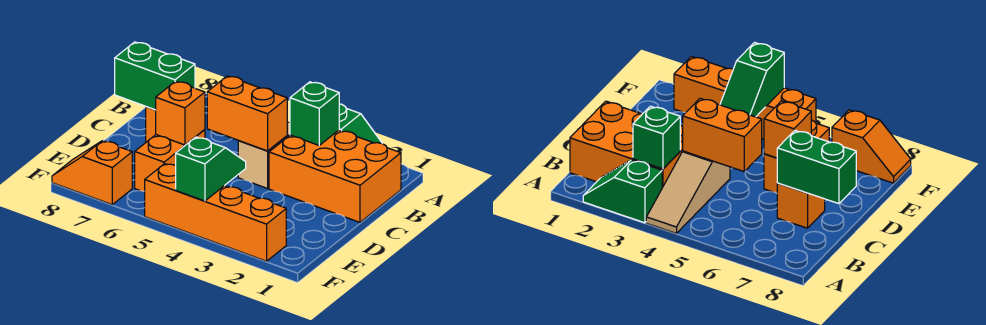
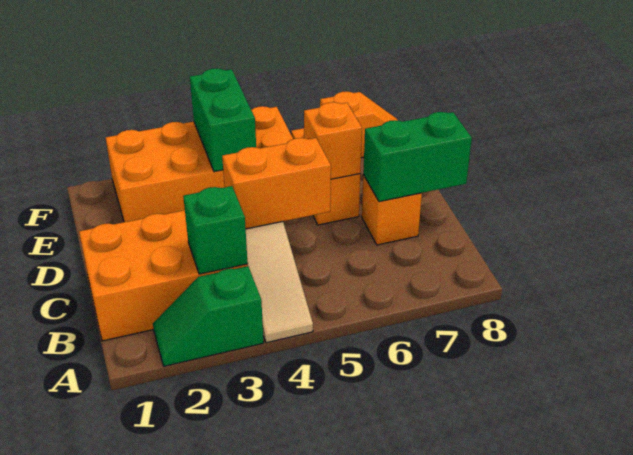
green 1x2 slope [176,137,246,201] -> green 1x2 brick [190,68,256,172]
orange 1x4 brick [145,164,286,261] -> orange 2x4 brick [106,106,293,222]

